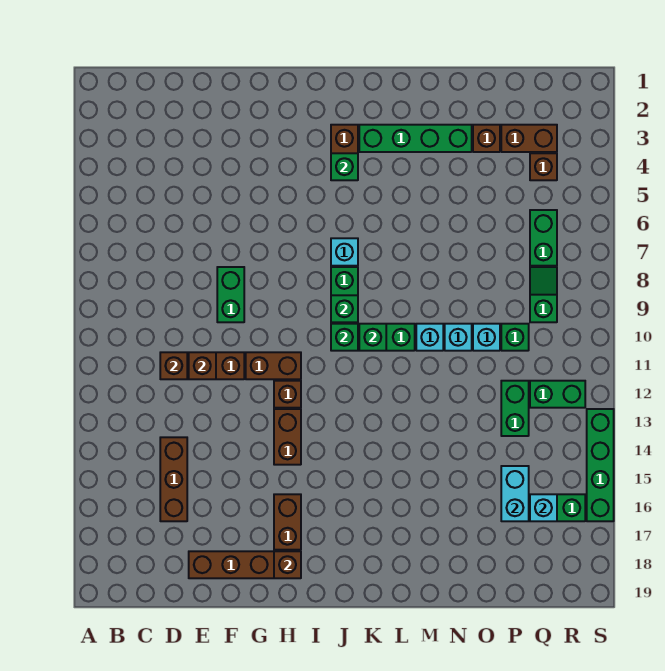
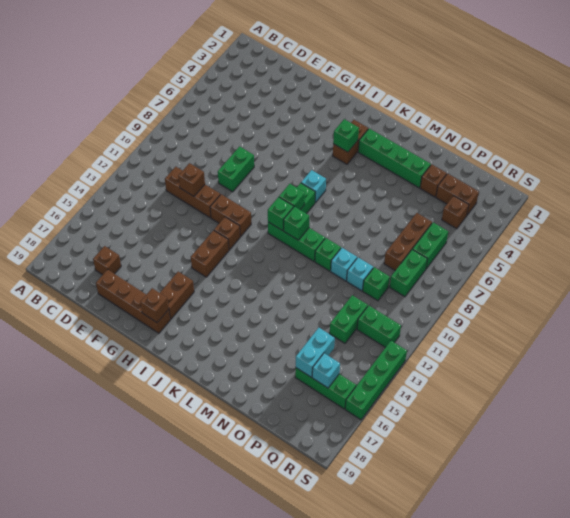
brown 1x1 brick [160,352,187,379] -> brown 1x1 brick moved to [93,246,121,275]
brown 1x3 brick [160,437,187,521] -> brown 1x3 brick moved to [384,213,432,271]
cyan 1x1 brick [416,324,443,351] -> green 1x1 brick [315,238,341,271]
green 1x2 slope [530,267,557,322] -> green 1x2 brick [390,250,427,297]

